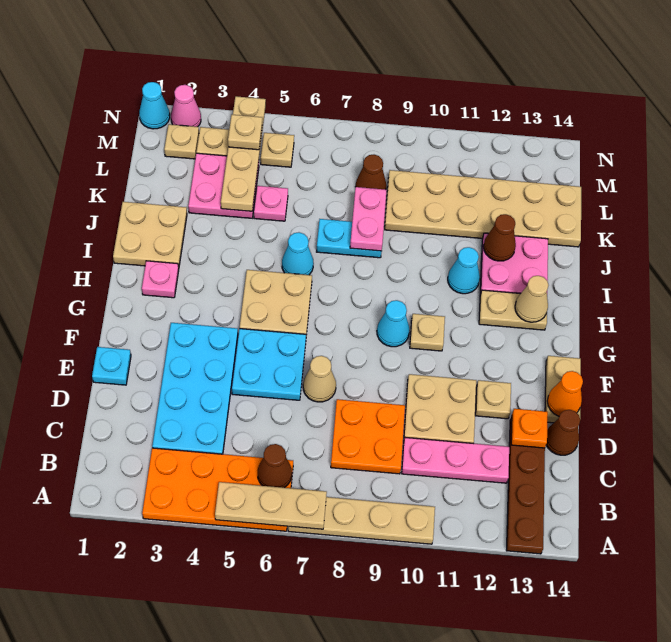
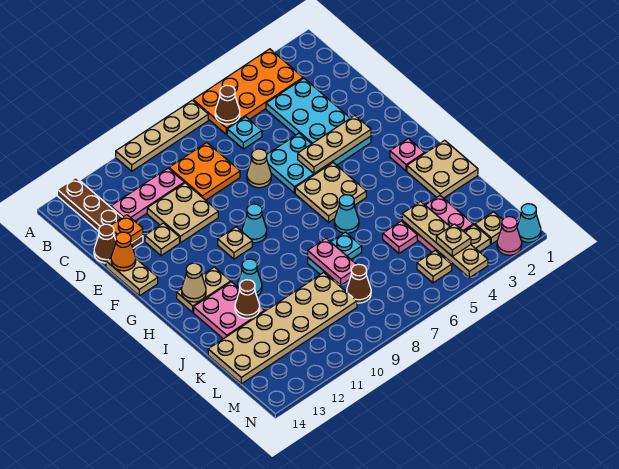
tan 1x3 plate [215,482,327,529] -> tan 1x3 plate moved to [298,116,371,173]
cyan 1x1 plate [92,347,131,385] -> cyan 1x1 plate moved to [227,117,262,149]

